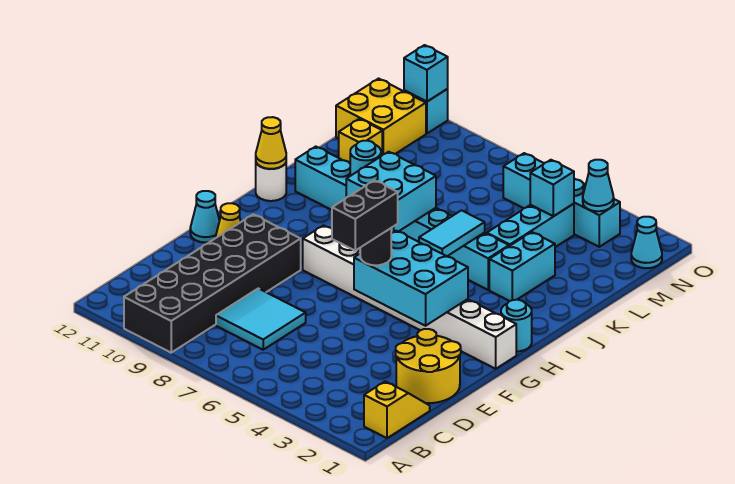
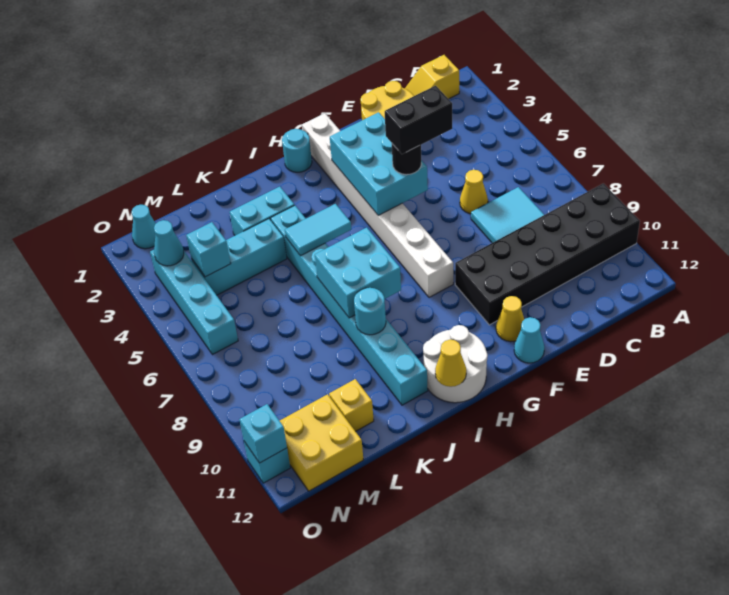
none -> yellow 1x1 cone [460,170,488,214]
white 1x1 round brick [256,163,286,201] -> white 2x2 round brick [423,325,488,403]

